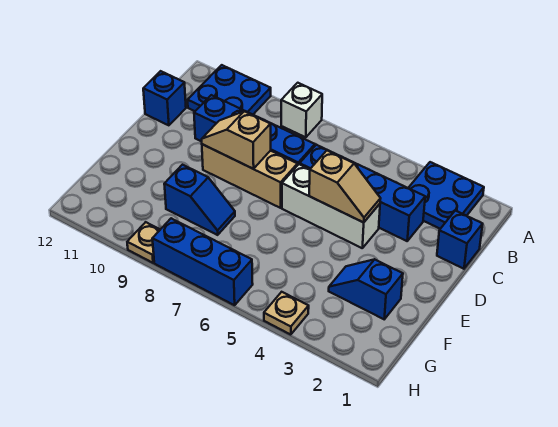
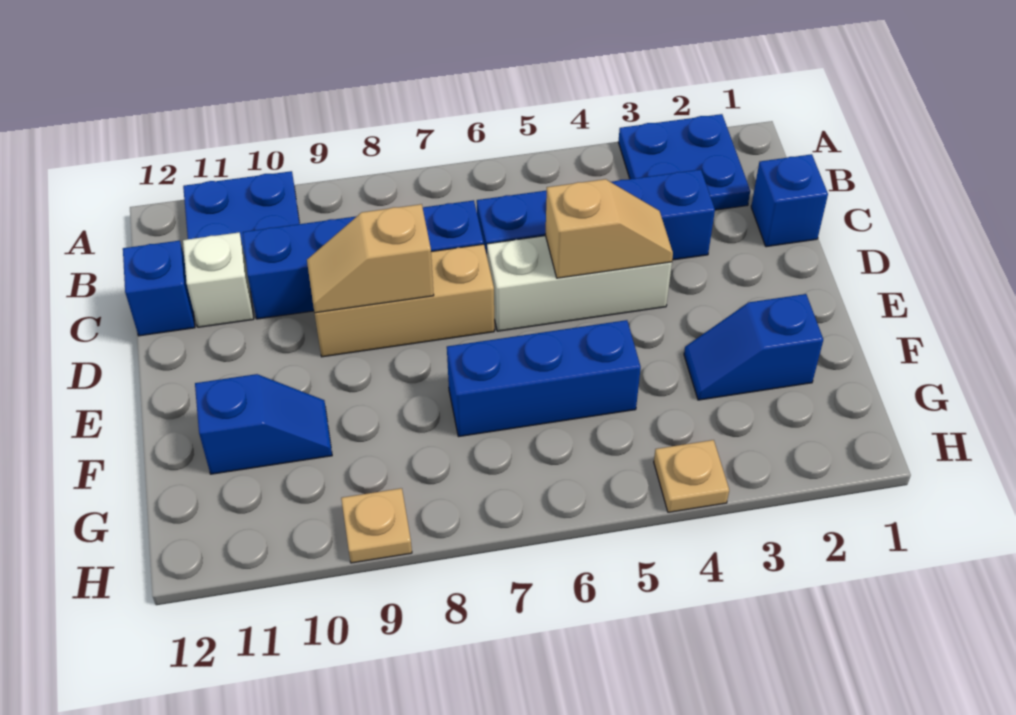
white 1x1 brick [281,83,322,137] -> white 1x1 brick moved to [183,232,254,327]
blue 1x2 slope [164,165,235,235] -> blue 1x2 slope moved to [195,374,332,474]
blue 1x3 brick [152,218,253,305] -> blue 1x3 brick moved to [447,320,641,437]

